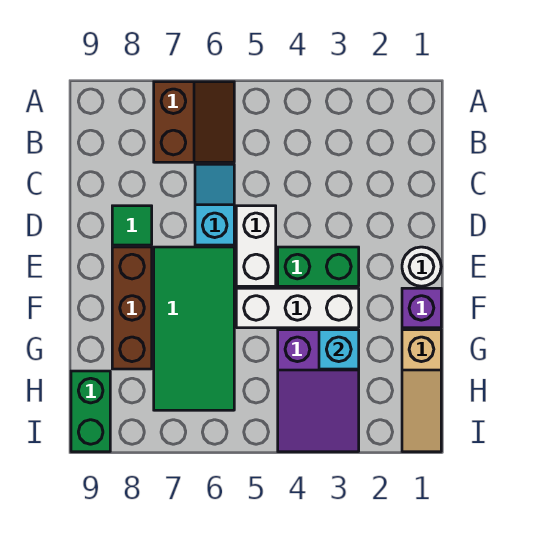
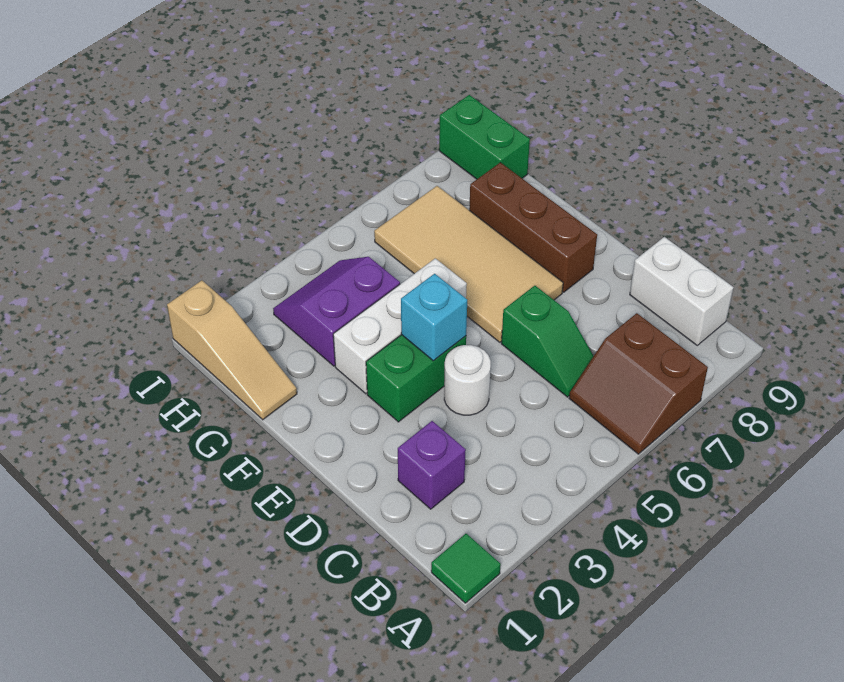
cyan 1x2 slope [195,164,234,245] -> green 1x2 slope [501,286,594,397]
white 1x2 brick [236,206,276,286] -> white 1x2 brick moved to [630,237,733,345]
green 1x1 tile [112,206,152,245] -> green 1x1 tile moved to [431,534,501,603]
white 1x1 round brick [402,247,441,286] -> white 1x1 round brick moved to [444,345,491,415]
green 2x4 tile [154,247,234,410] -> tan 2x4 tile [374,186,563,342]
purple 1x1 brick [402,288,441,328] -> purple 1x1 brick moved to [398,421,466,509]
tan 1x3 slope [402,330,441,452] -> tan 1x3 slope turned to [167,280,297,420]
purple 2x3 slope [278,330,359,452] -> purple 2x2 slope [273,257,400,366]
cyan 1x1 brick [319,330,359,369] -> cyan 1x1 brick moved to [401,274,467,361]

